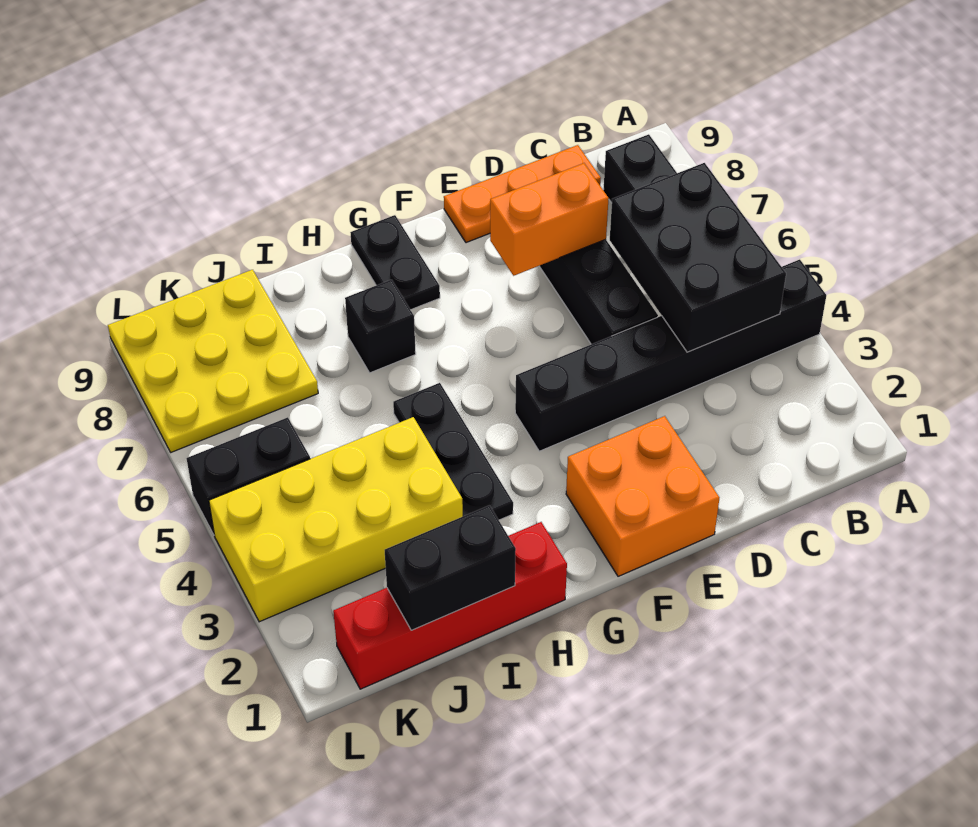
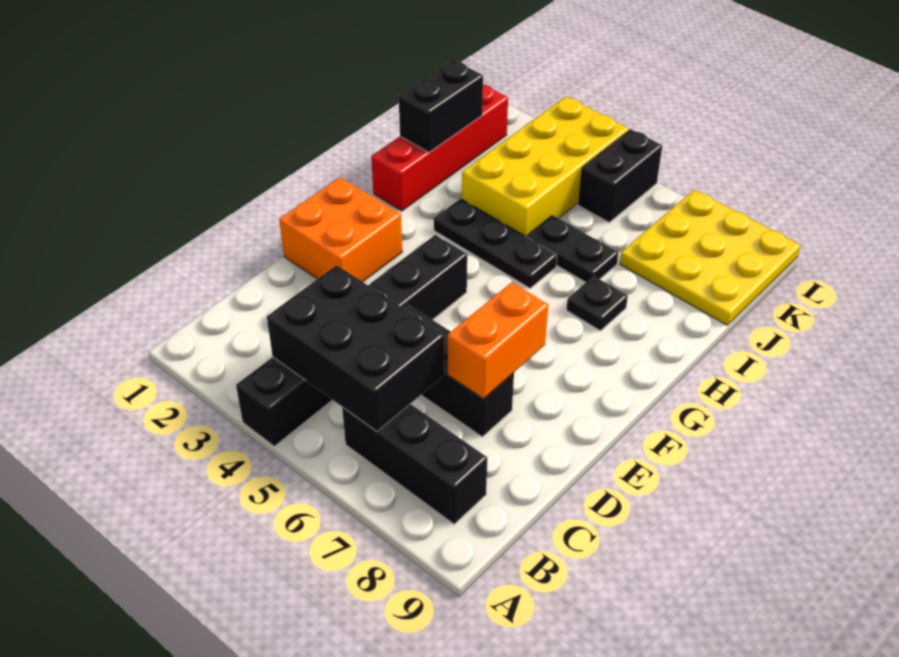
orange 1x3 plate [444,145,601,243] -> none
black 1x2 plate [350,215,440,310] -> black 1x2 plate moved to [526,215,618,282]
black 1x1 brick [345,280,416,373] -> black 1x1 plate [567,276,628,331]

